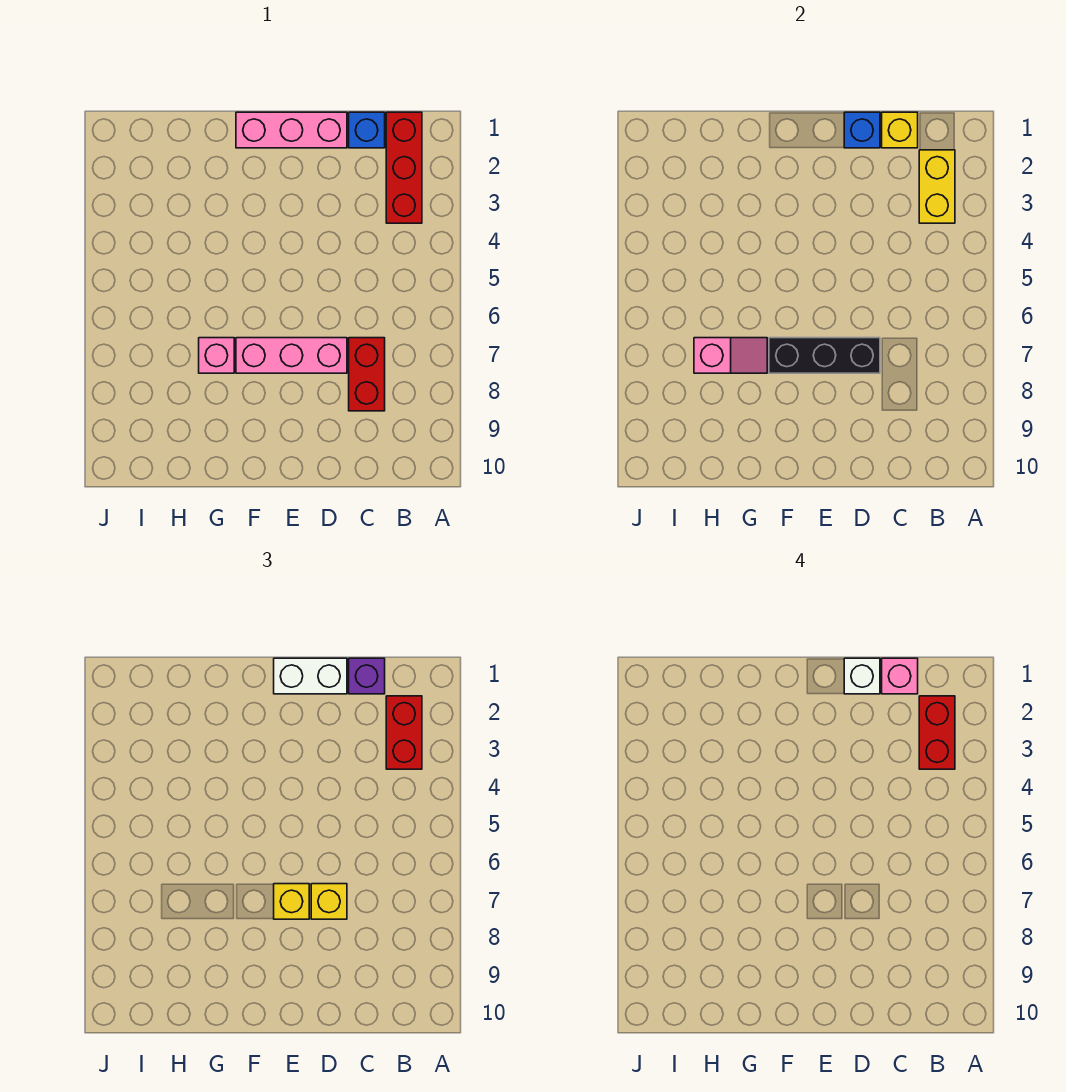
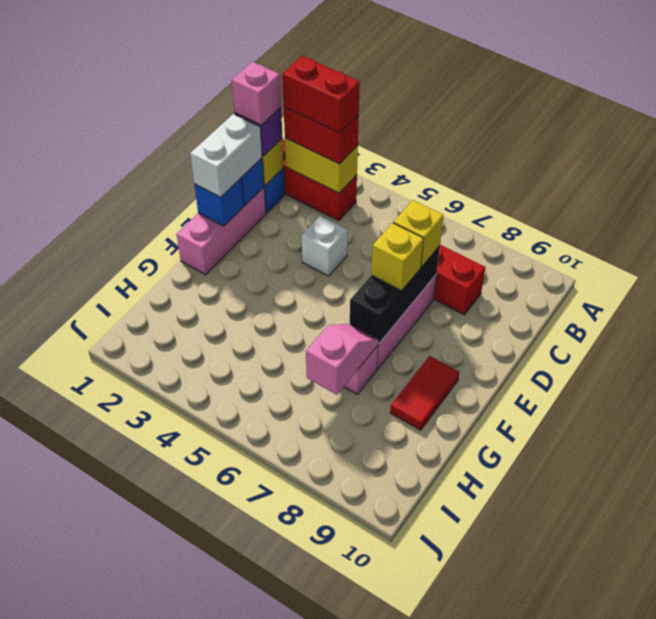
white 1x1 brick [844,658,880,694] -> white 1x1 brick moved to [302,216,348,276]
none -> blue 1x1 brick [194,178,244,226]
none -> red 1x2 tile [390,356,460,430]

